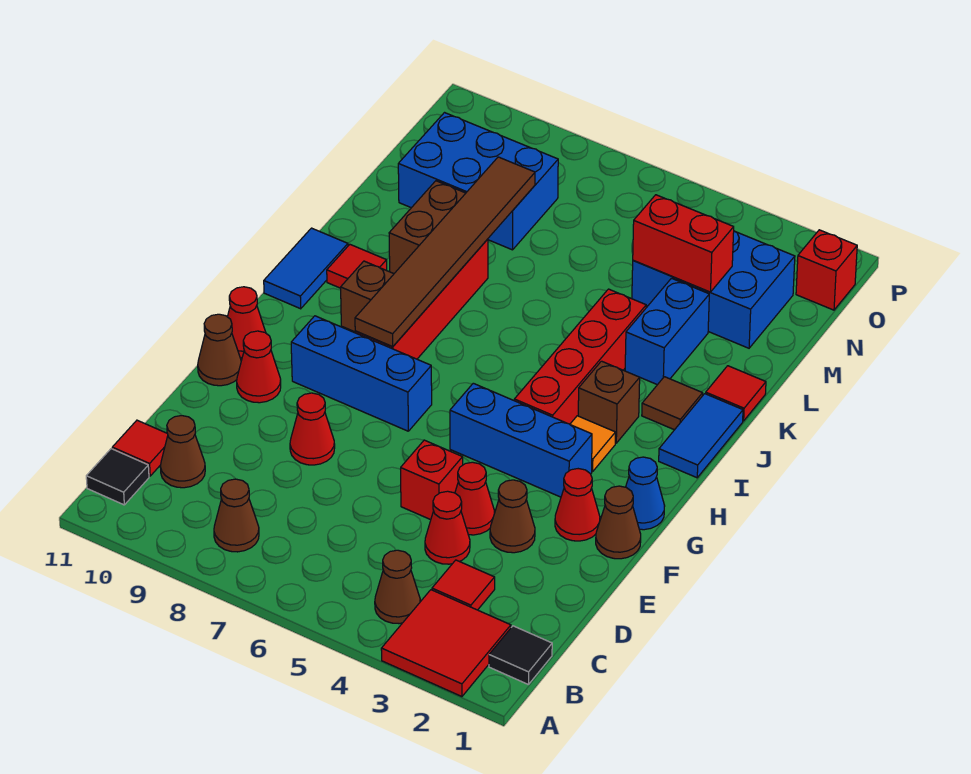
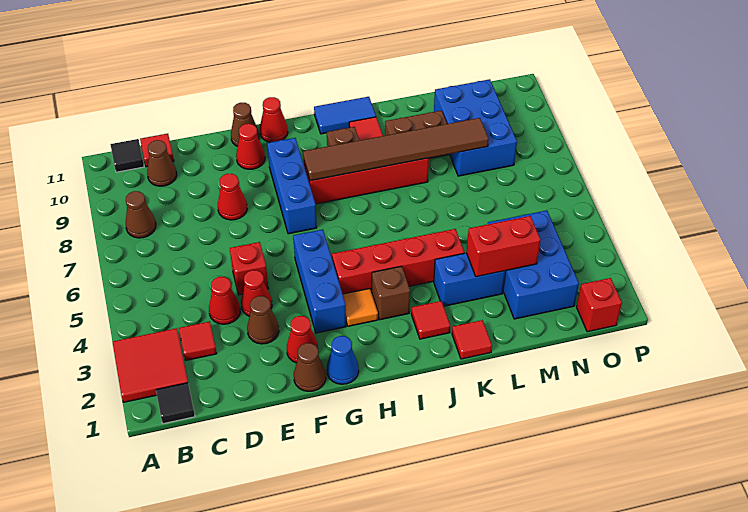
brown 1x1 cone [375,550,420,624] -> none
blue 1x2 tile [659,394,743,478] -> none
brown 1x1 tile [642,377,703,430] -> red 1x1 tile [411,301,450,339]
red 1x2 brick [633,195,734,292] -> red 1x2 brick turned to [466,216,541,277]

